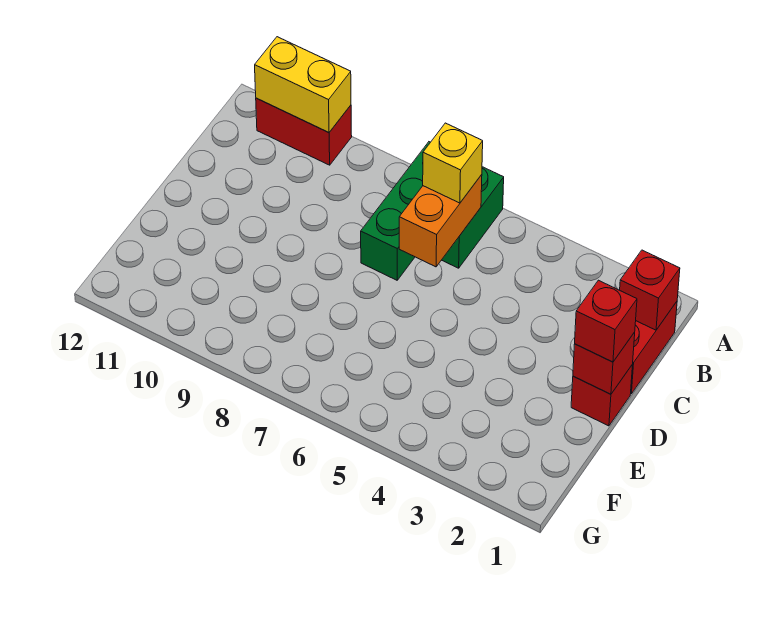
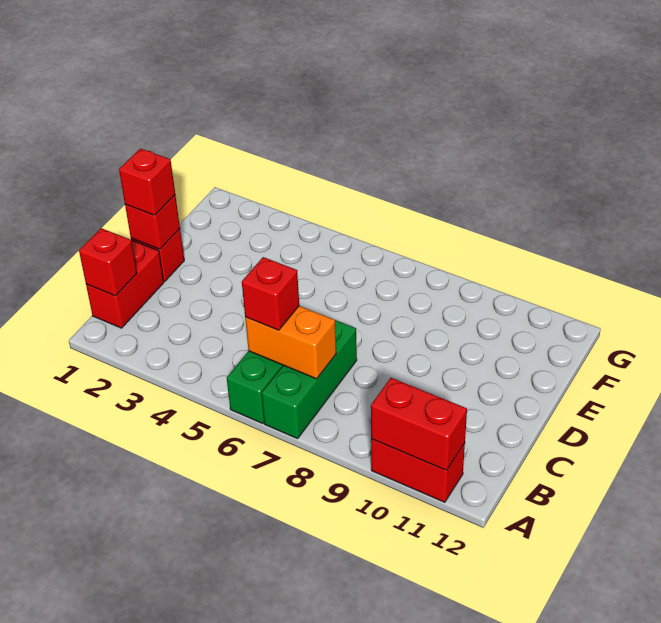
yellow 1x2 brick [255,37,351,133] -> red 1x2 brick [371,378,467,470]
orange 1x2 brick [399,175,482,267] -> orange 1x2 brick turned to [245,306,336,379]
yellow 1x1 brick [423,123,483,203] -> red 1x1 brick [242,257,299,330]

